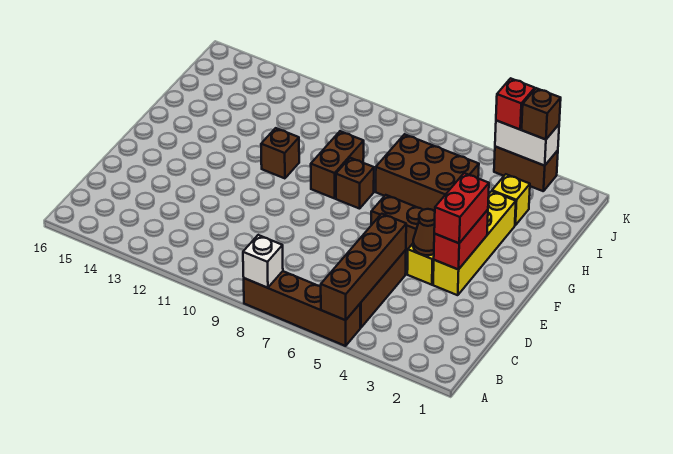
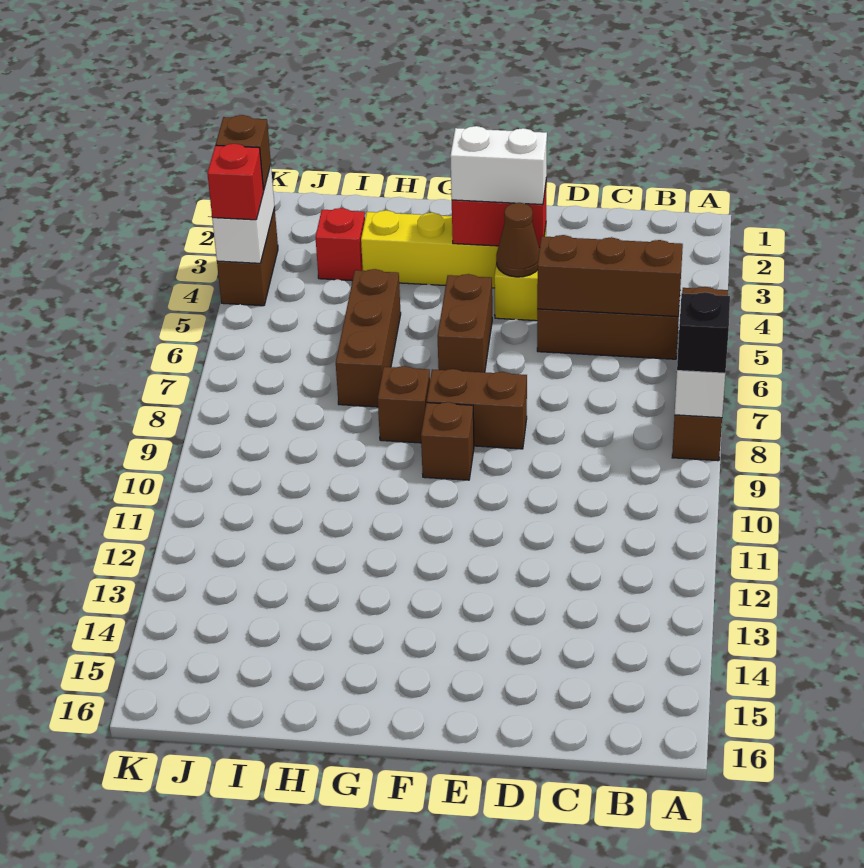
brown 1x4 brick [321,214,406,320] -> brown 1x3 brick [537,235,683,317]
none -> black 1x1 brick [677,292,730,373]
red 1x2 brick [434,173,489,243] -> white 1x2 brick [450,126,547,205]
brown 1x2 brick [311,131,364,198] -> brown 1x2 brick moved to [427,369,527,449]
brown 1x1 brick [261,128,299,178] -> brown 1x1 brick moved to [421,402,474,480]
brown 2x3 brick [376,134,479,211] -> brown 1x3 brick [336,269,401,407]
yellow 1x1 brick [492,174,530,225] -> red 1x1 brick [315,208,365,281]

